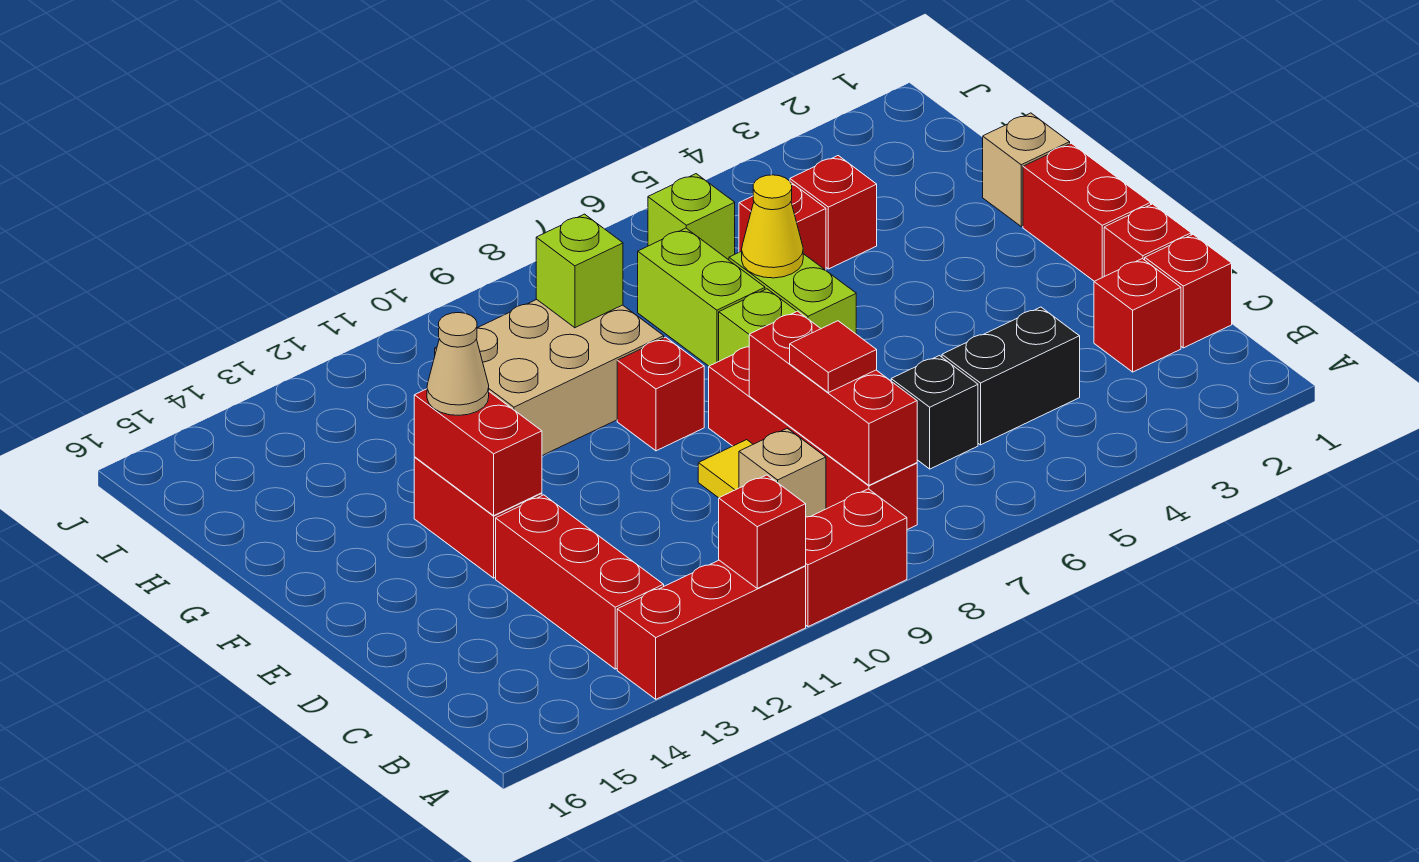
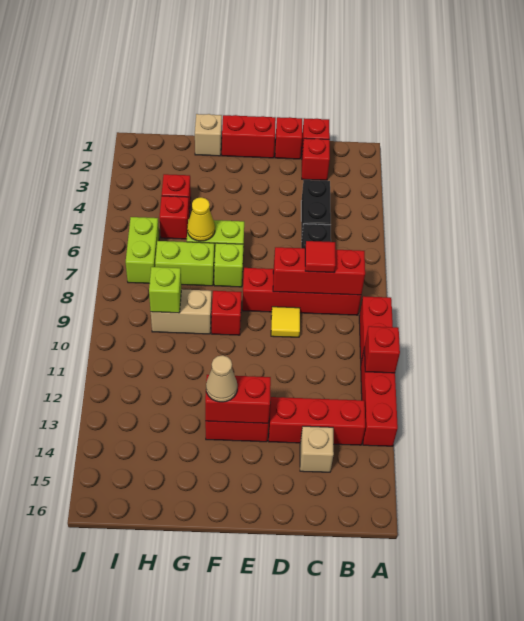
tan 1x1 brick [739,428,826,517] -> tan 1x1 brick moved to [300,426,334,472]
tan 2x3 brick [435,299,664,456] -> tan 1x2 brick [151,289,212,334]
lime 1x1 brick [648,174,735,260] -> lime 1x2 brick [126,217,159,283]

